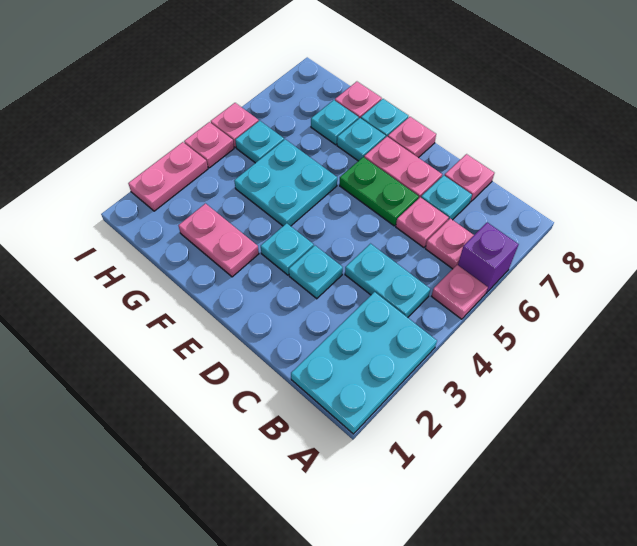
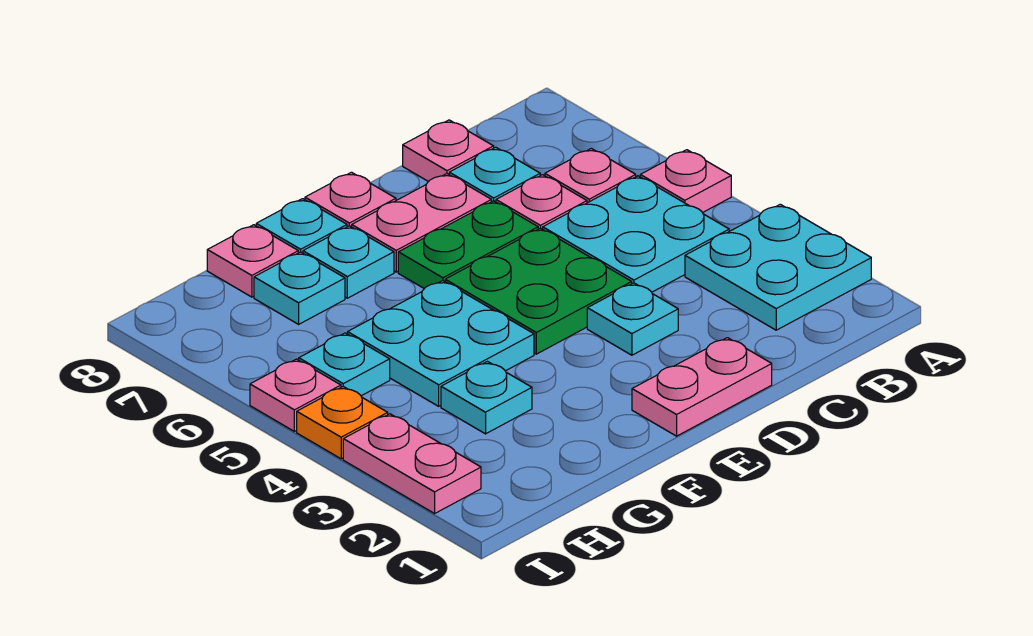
cyan 2x3 plate [291,292,437,434] -> cyan 2x2 plate [685,204,871,330]
purple 1x1 brick [458,223,519,293] -> none
cyan 1x2 plate [345,244,430,317] -> cyan 2x2 plate [543,176,729,292]
none -> green 2x2 plate [445,228,632,354]
cyan 1x1 plate [261,223,314,275] -> cyan 1x1 plate moved to [441,362,532,434]
pink 1x2 plate [179,204,259,277] -> pink 1x2 plate moved to [632,338,772,436]
pink 1x1 plate [184,122,234,168] -> orange 1x1 plate [297,387,388,459]

